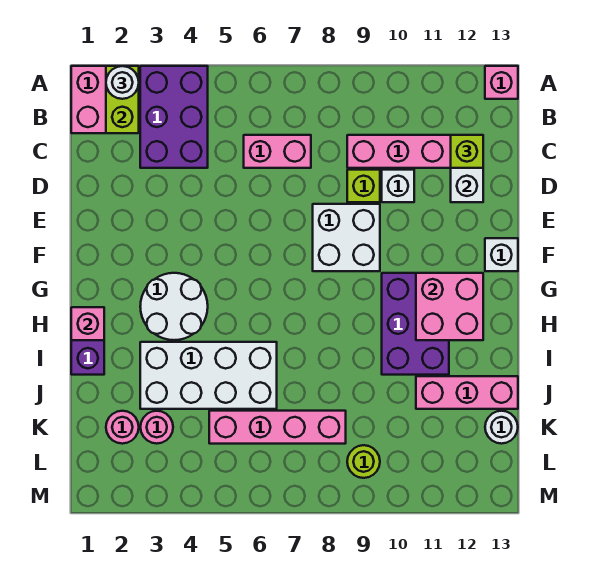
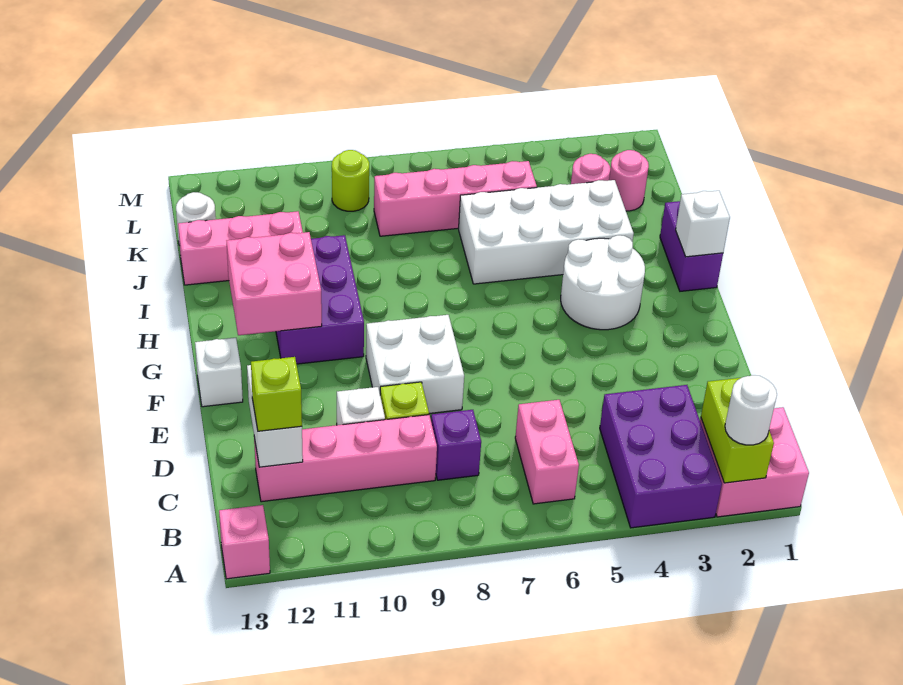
pink 1x2 brick [244,135,311,168] -> pink 1x2 brick turned to [515,400,579,504]
none -> purple 1x1 brick [431,410,481,480]
pink 1x1 brick [71,307,104,340] -> white 1x1 brick [676,191,730,257]

